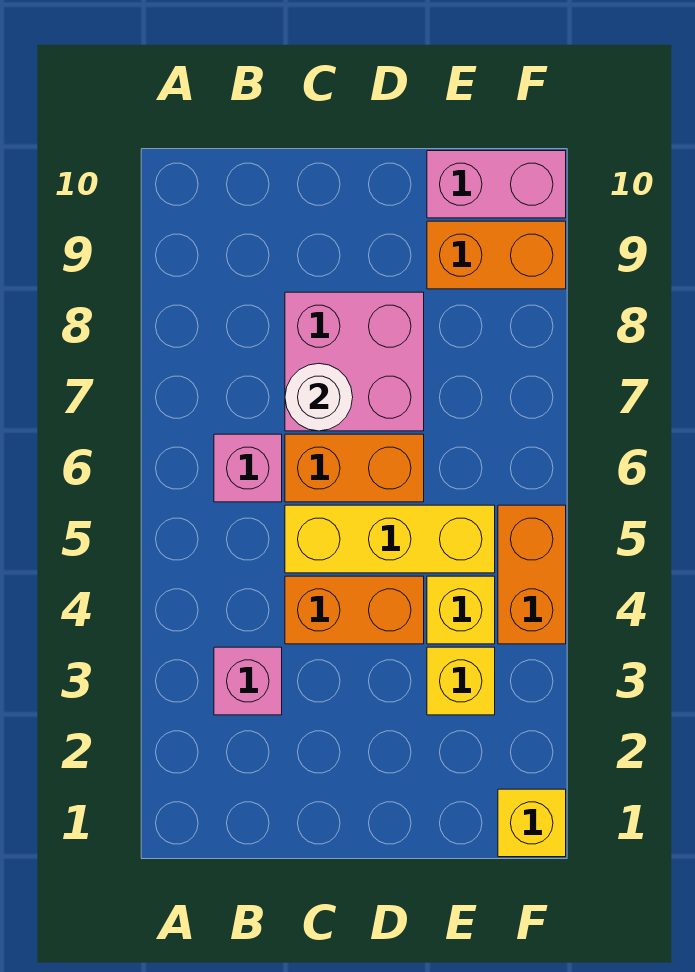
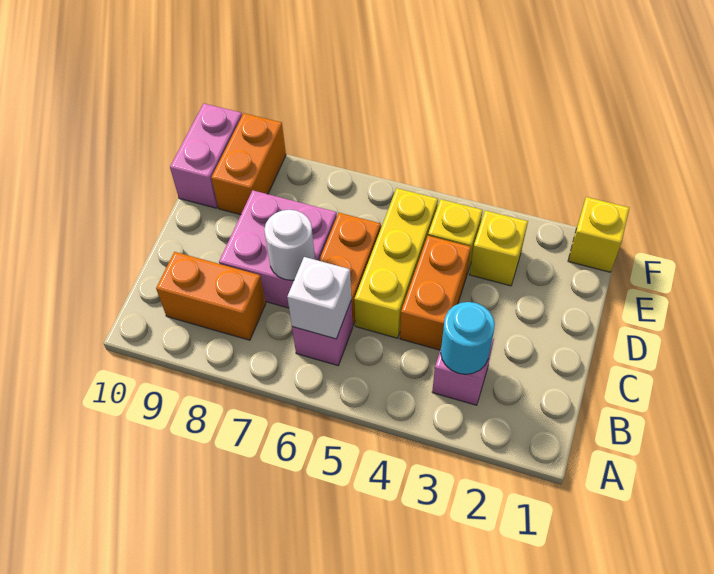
none -> cyan 1x1 round brick [441,302,495,374]
none -> white 1x1 brick [287,257,351,339]
orange 1x2 brick [498,505,566,644] -> orange 1x2 brick moved to [156,252,266,340]

